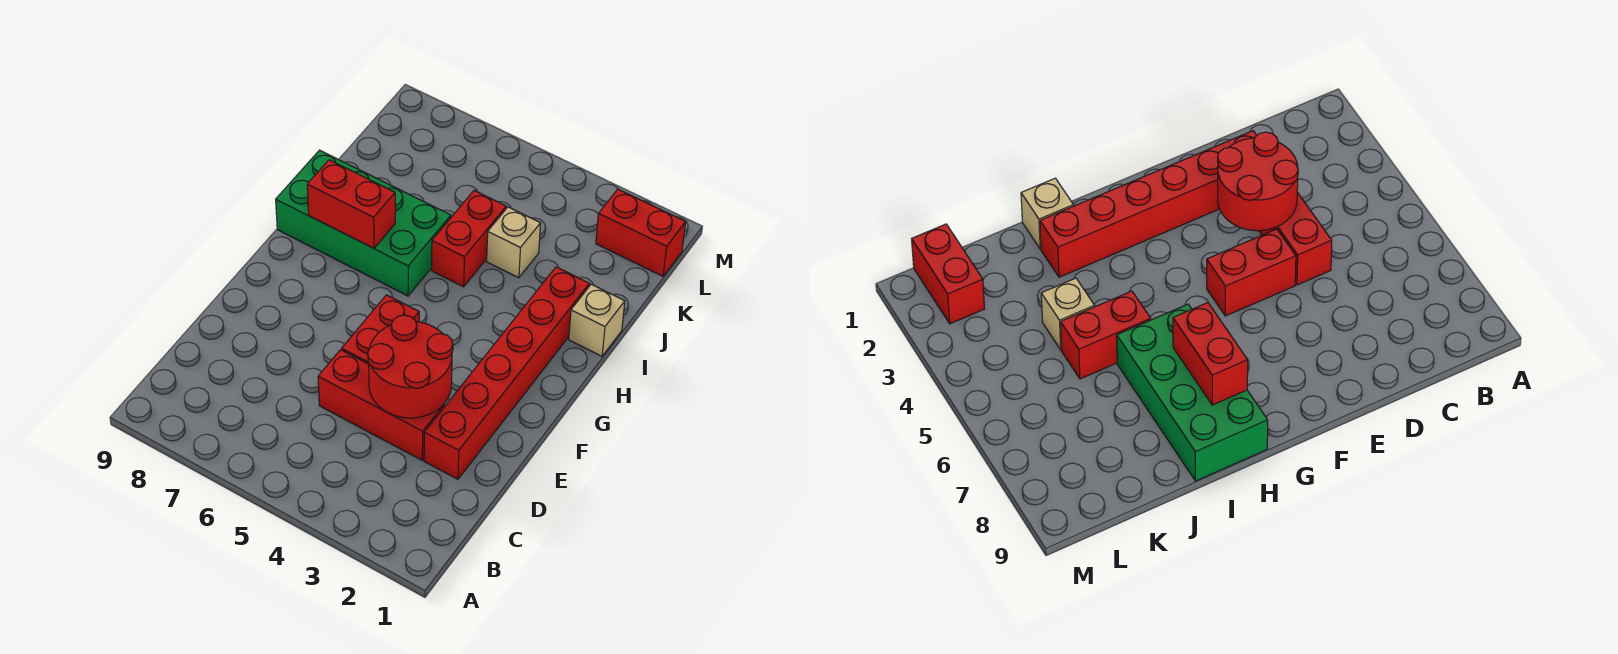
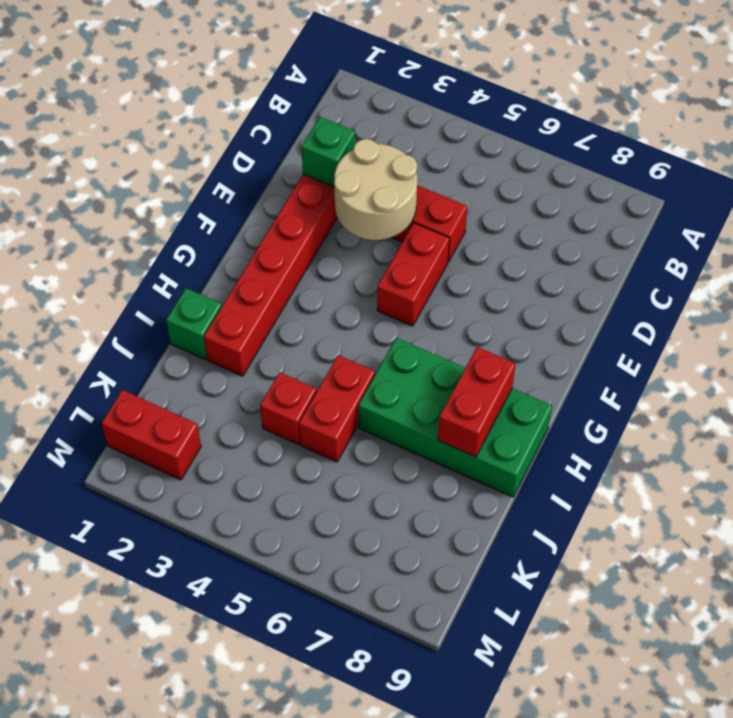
none -> green 1x1 brick [301,117,356,187]
red 2x2 round brick [368,315,453,418] -> tan 2x2 round brick [334,139,417,240]
red 1x2 brick [307,160,395,248] -> red 1x2 brick turned to [438,347,516,457]
tan 1x1 brick [569,284,625,356] -> green 1x1 brick [166,288,222,360]
tan 1x1 brick [487,207,541,278] -> red 1x1 brick [260,372,317,445]

